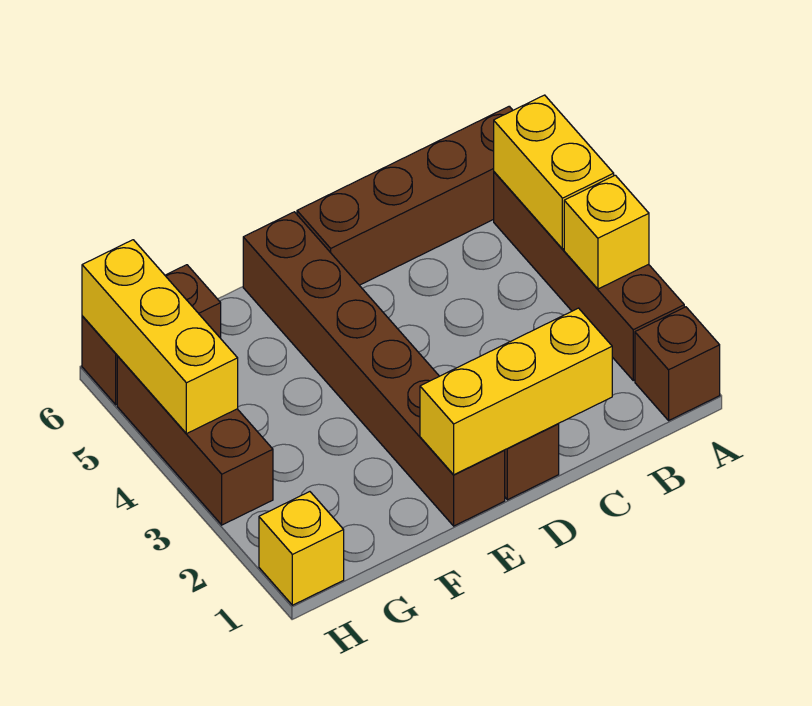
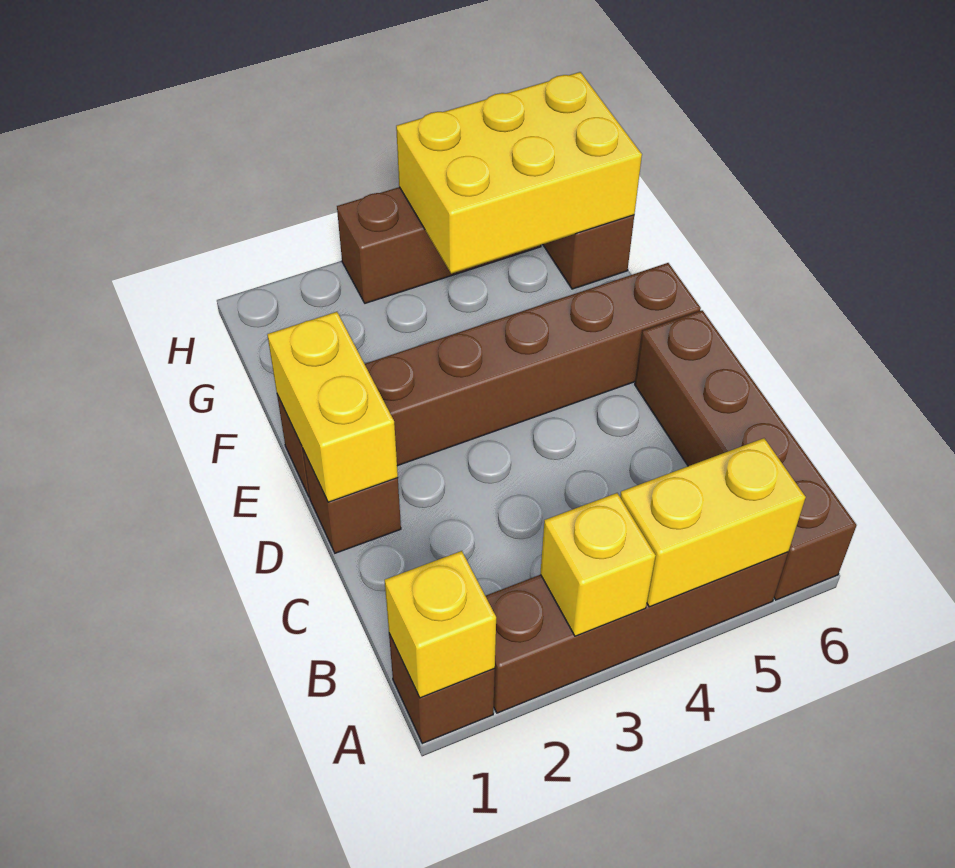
yellow 1x3 brick [420,308,612,475] -> yellow 1x2 brick [267,312,398,502]
yellow 1x1 brick [259,492,344,605] -> yellow 1x1 brick moved to [385,551,496,698]
yellow 1x3 brick [82,240,238,434] -> yellow 2x3 brick [396,72,642,274]

